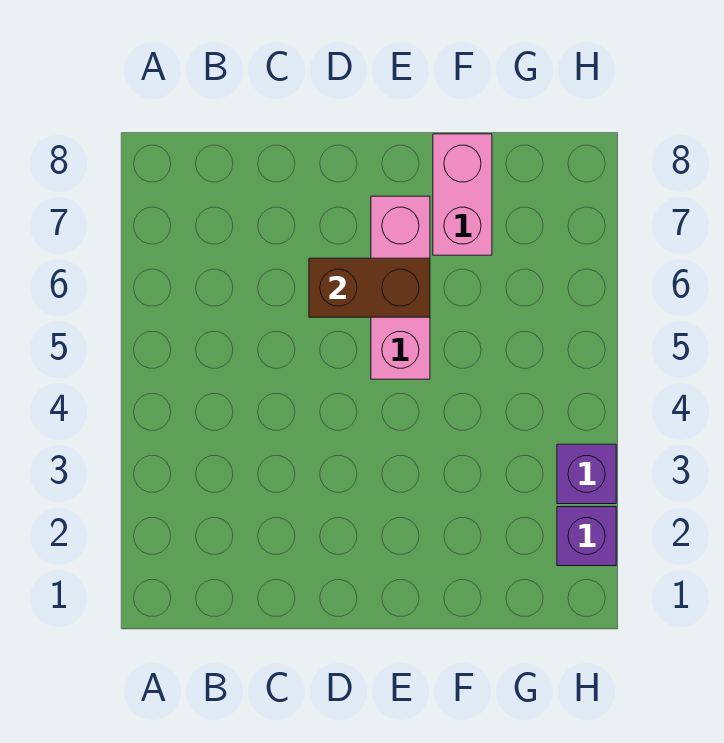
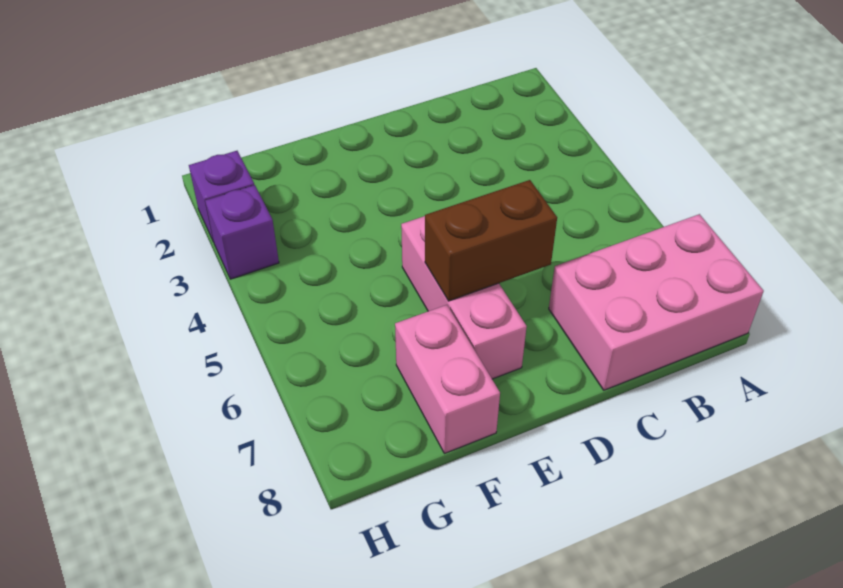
none -> pink 2x3 brick [549,214,764,390]

